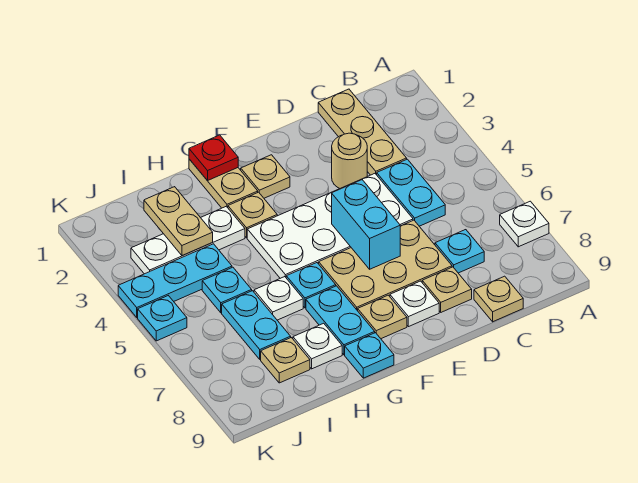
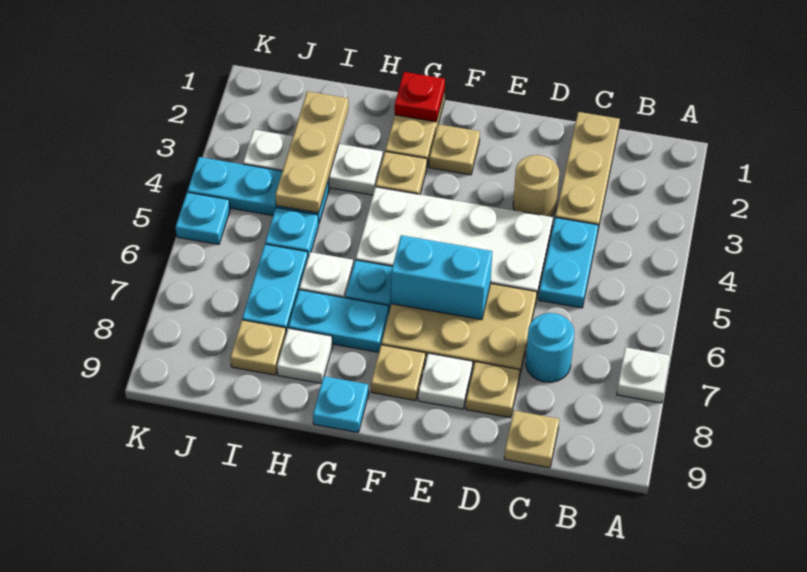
cyan 1x1 plate [435,230,484,273] -> cyan 1x1 round brick [526,313,574,382]
cyan 1x2 brick [332,180,400,269] -> cyan 1x2 brick turned to [391,235,492,320]
cyan 1x2 plate [306,286,375,355] -> cyan 1x2 plate turned to [288,290,389,352]
tan 1x2 plate [144,187,213,256] -> tan 1x3 plate [275,91,349,213]

